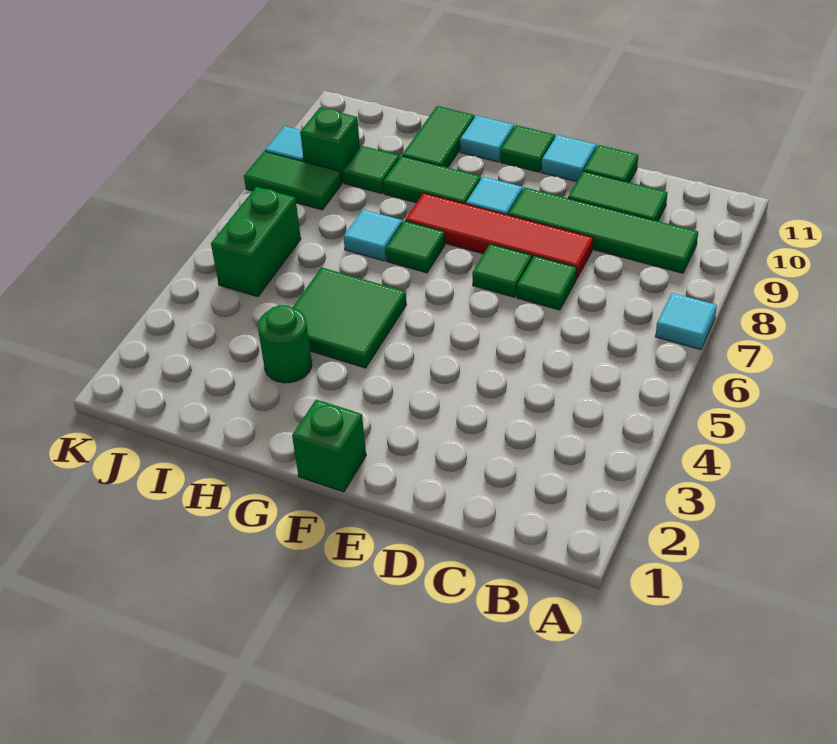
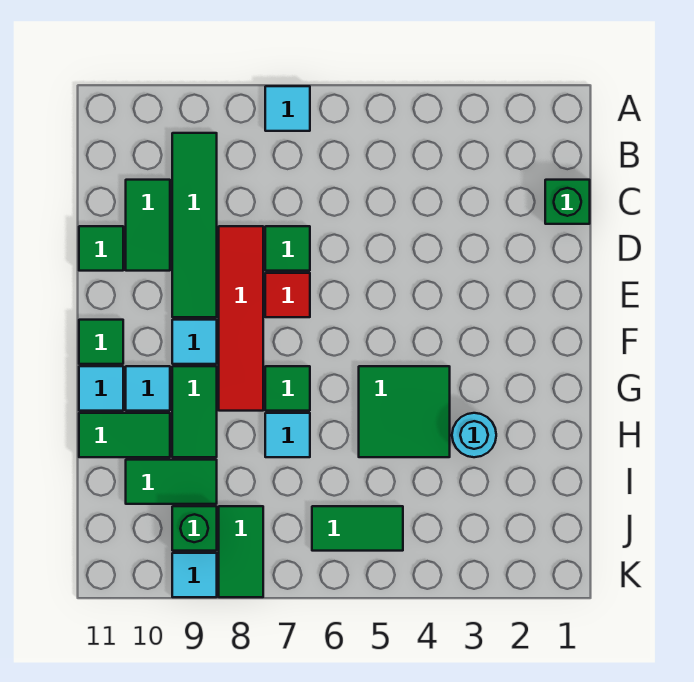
green 1x1 tile [472,244,532,297] -> red 1x1 tile [265,273,310,317]
cyan 1x1 tile [541,135,596,182] -> cyan 1x1 tile moved to [126,366,170,411]
green 1x1 brick [292,399,366,492] -> green 1x1 brick moved to [545,180,590,224]
green 1x1 round brick [258,305,312,383] -> cyan 1x1 round brick [452,413,496,457]
green 1x1 tile [343,146,399,194] -> green 1x2 tile [126,460,217,504]
green 1x2 brick [211,187,301,297] -> green 1x2 tile [312,506,403,551]

